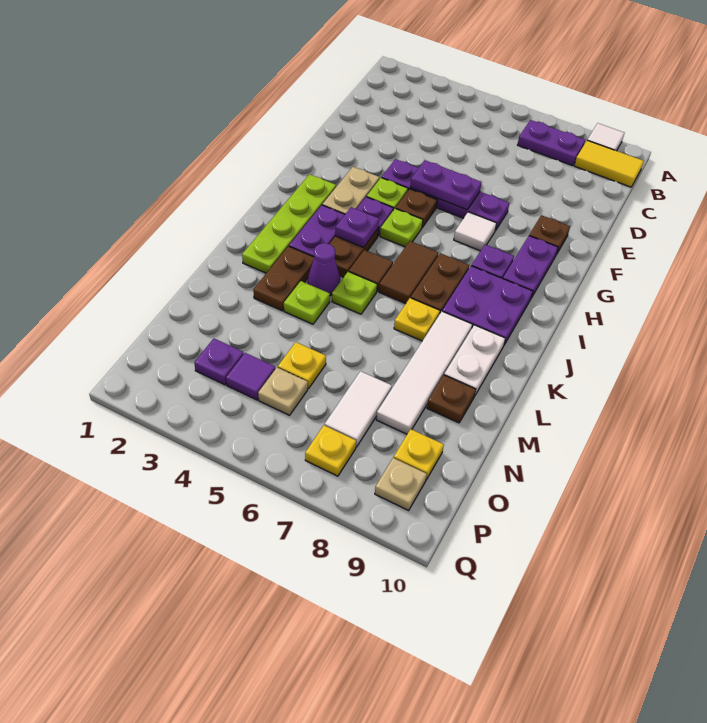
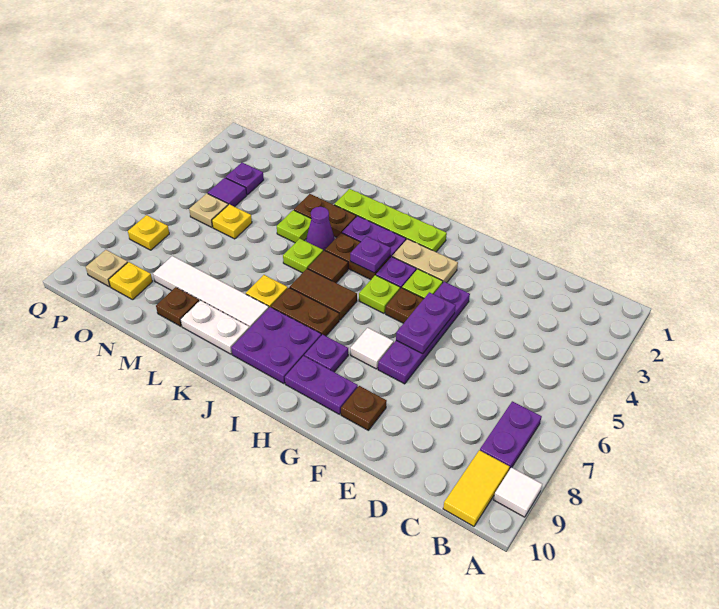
white 1x2 tile [325,371,392,447] -> none

